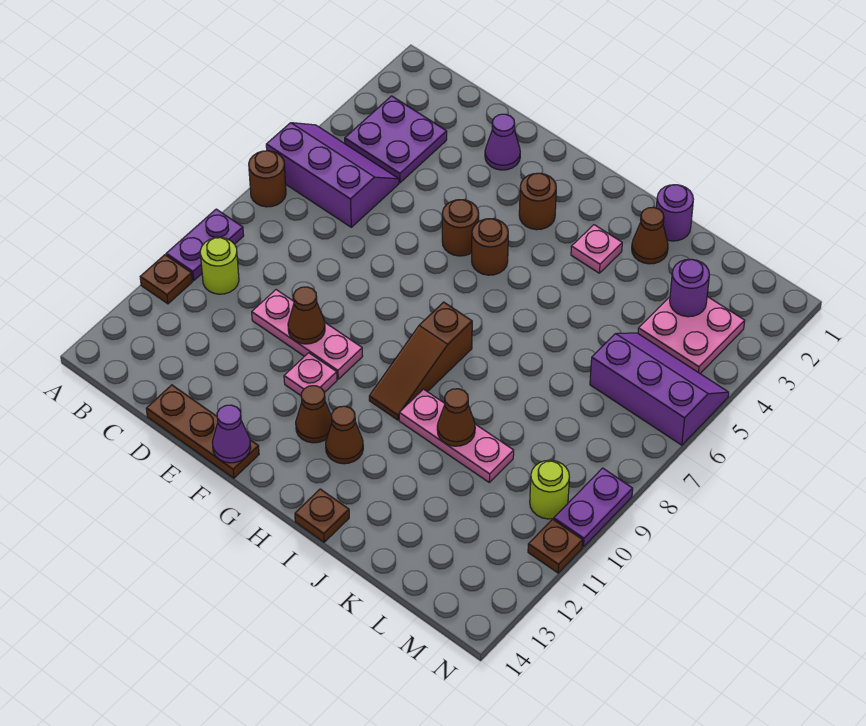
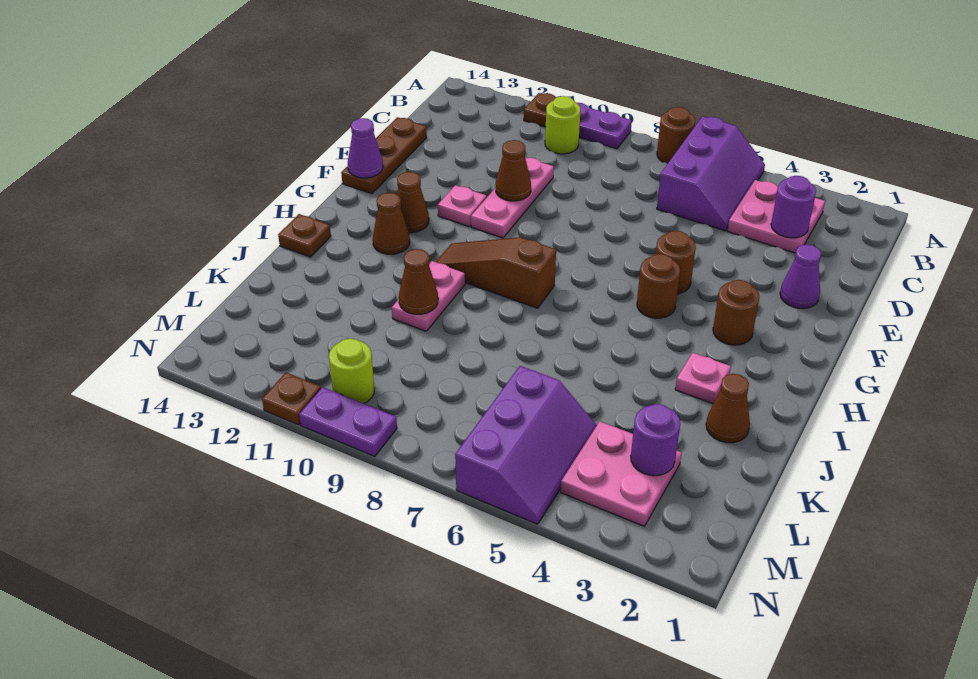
purple 2x2 plate [345,96,447,183] -> pink 2x2 plate [728,180,825,253]
pink 1x3 plate [399,389,514,482] -> pink 1x2 plate [392,261,465,331]
purple 1x1 round brick [656,185,693,241] -> purple 1x1 round brick moved to [771,176,816,238]

